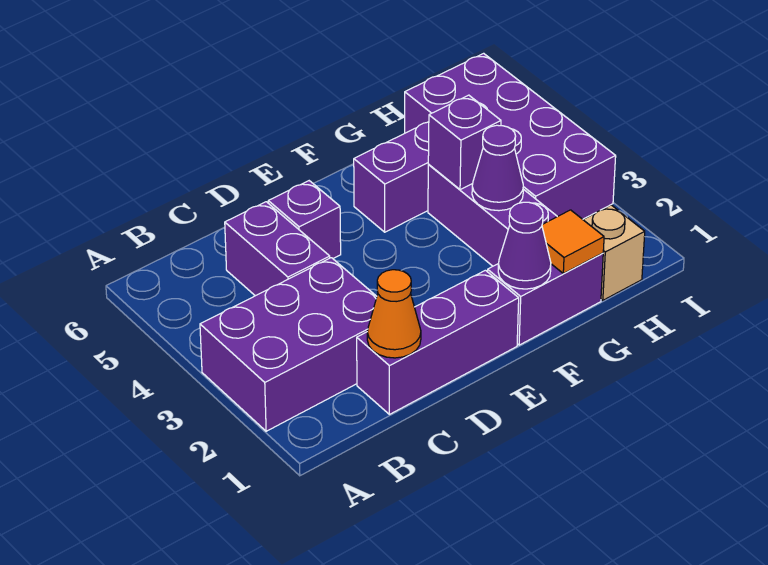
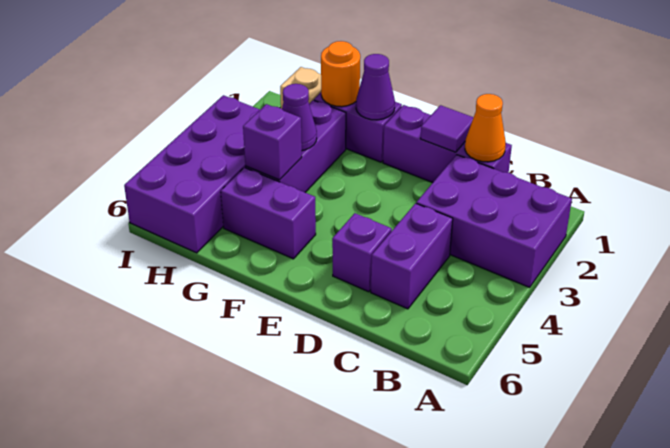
none -> purple 1x1 tile [420,105,473,152]
orange 1x1 tile [542,210,604,273] -> orange 1x1 round brick [321,41,360,107]

